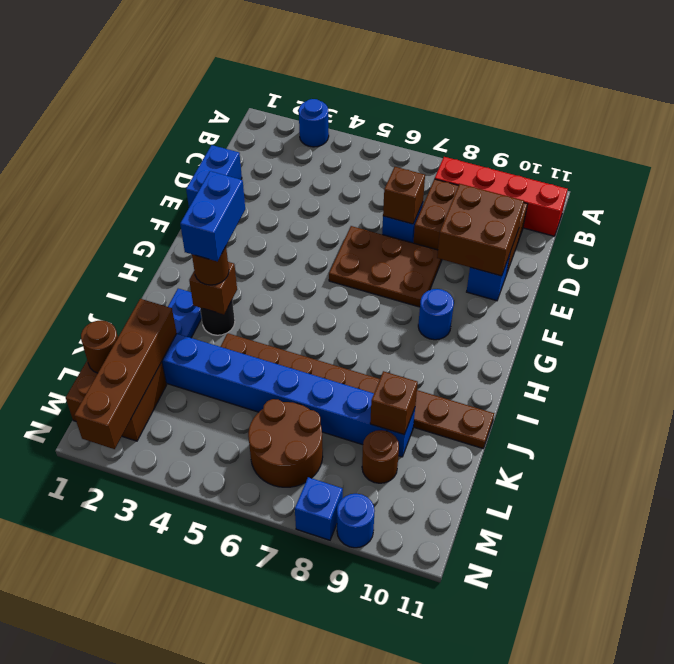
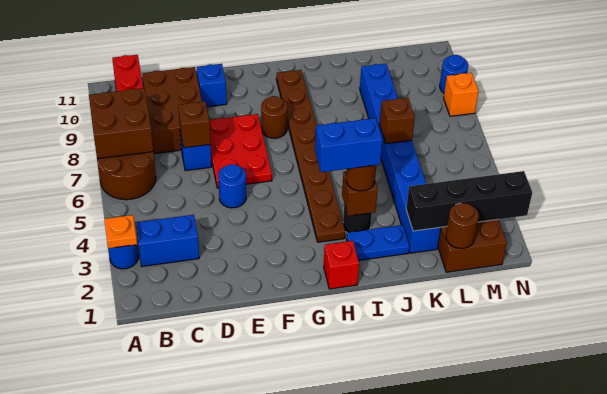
none -> orange 1x1 plate [104,215,137,248]
blue 1x2 brick [186,145,242,207] -> blue 1x2 brick moved to [136,215,199,266]
brown 2x2 brick [437,184,524,276] -> brown 2x2 brick moved to [89,88,153,159]
brown 2x3 plate [329,226,442,307] -> red 2x3 plate [209,114,272,188]
blue 1x1 round brick [418,289,454,340] -> blue 1x1 round brick moved to [218,165,246,208]
none -> red 1x1 brick [324,241,359,289]
brown 1x8 plate [221,333,494,448] -> brown 1x8 plate moved to [276,70,345,242]
brown 1x4 brick [74,299,177,449] -> black 1x4 brick [406,171,532,231]
brown 1x1 brick [370,371,418,434] -> brown 1x1 brick moved to [380,98,415,144]
brown 2x2 round brick [248,399,323,487] -> brown 2x2 round brick moved to [97,152,156,200]
brown 1x1 round brick [362,430,399,483] -> brown 1x1 round brick moved to [261,96,288,138]
blue 1x1 brick [295,477,343,540] -> orange 1x1 brick [444,73,479,116]

